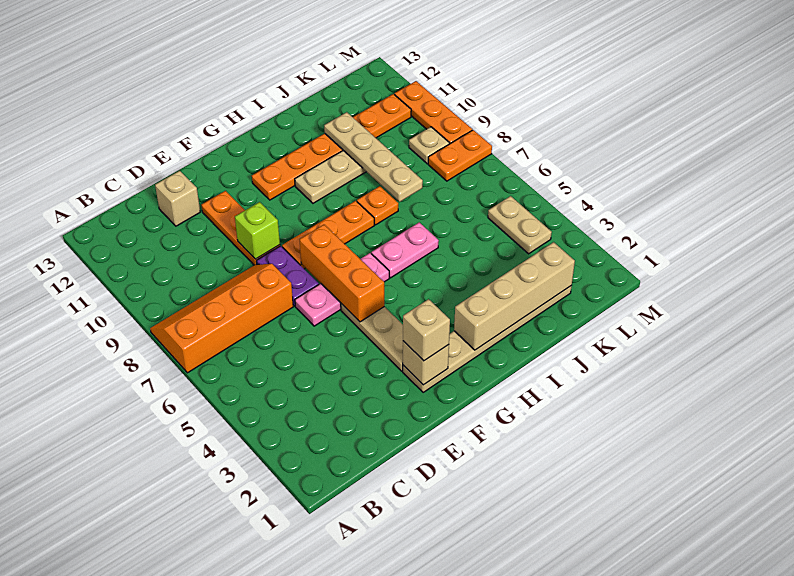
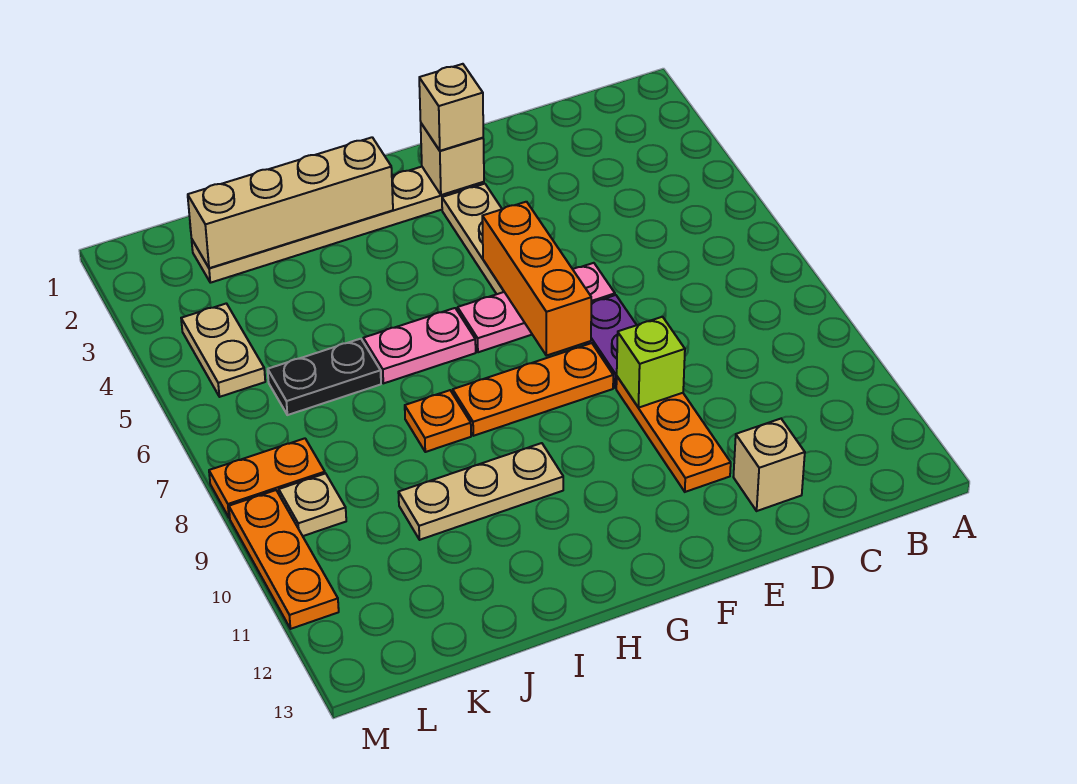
orange 2x4 slope [150,264,293,373] -> none
orange 1x6 plate [252,94,411,200] -> none
none -> black 1x2 plate [268,339,381,415]
tan 1x4 plate [324,112,423,202] -> none

